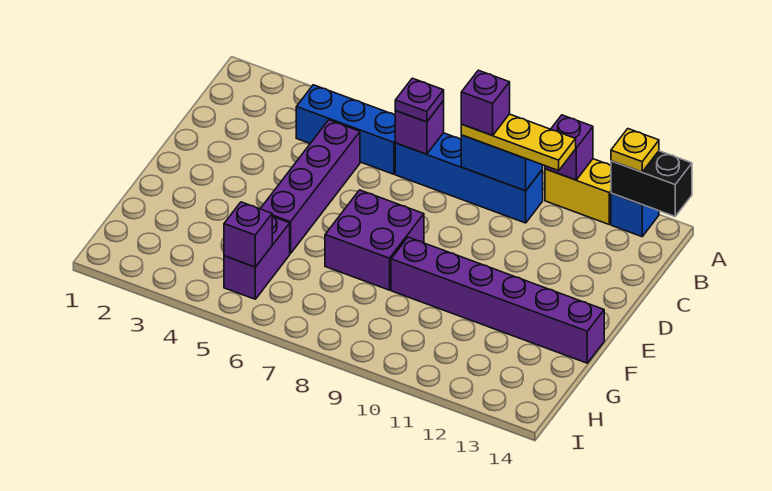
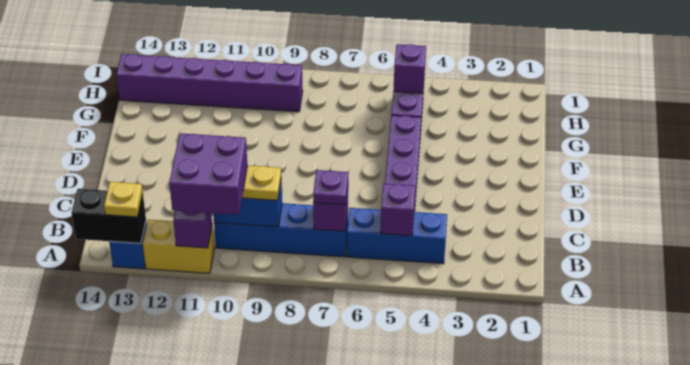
purple 1x1 brick [461,70,510,135] -> purple 1x1 brick moved to [380,183,415,236]
purple 2x2 brick [325,190,424,290] -> purple 2x2 brick moved to [169,133,247,215]
purple 1x6 brick [391,237,604,363] -> purple 1x6 brick moved to [116,54,303,112]

